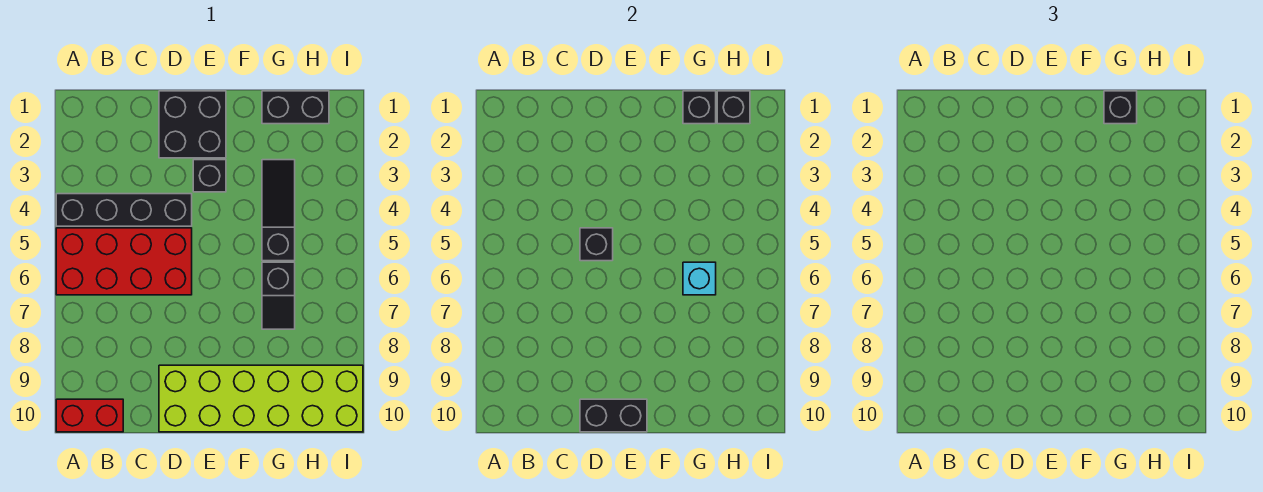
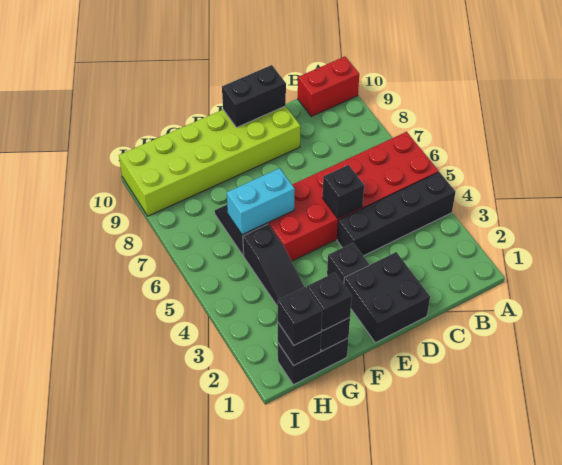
red 2x4 brick [56,228,192,295] -> red 2x6 brick [268,132,439,261]
cyan 1x1 brick [683,262,716,295] -> cyan 1x2 brick [227,168,295,235]
none -> black 1x1 brick [278,287,322,345]

